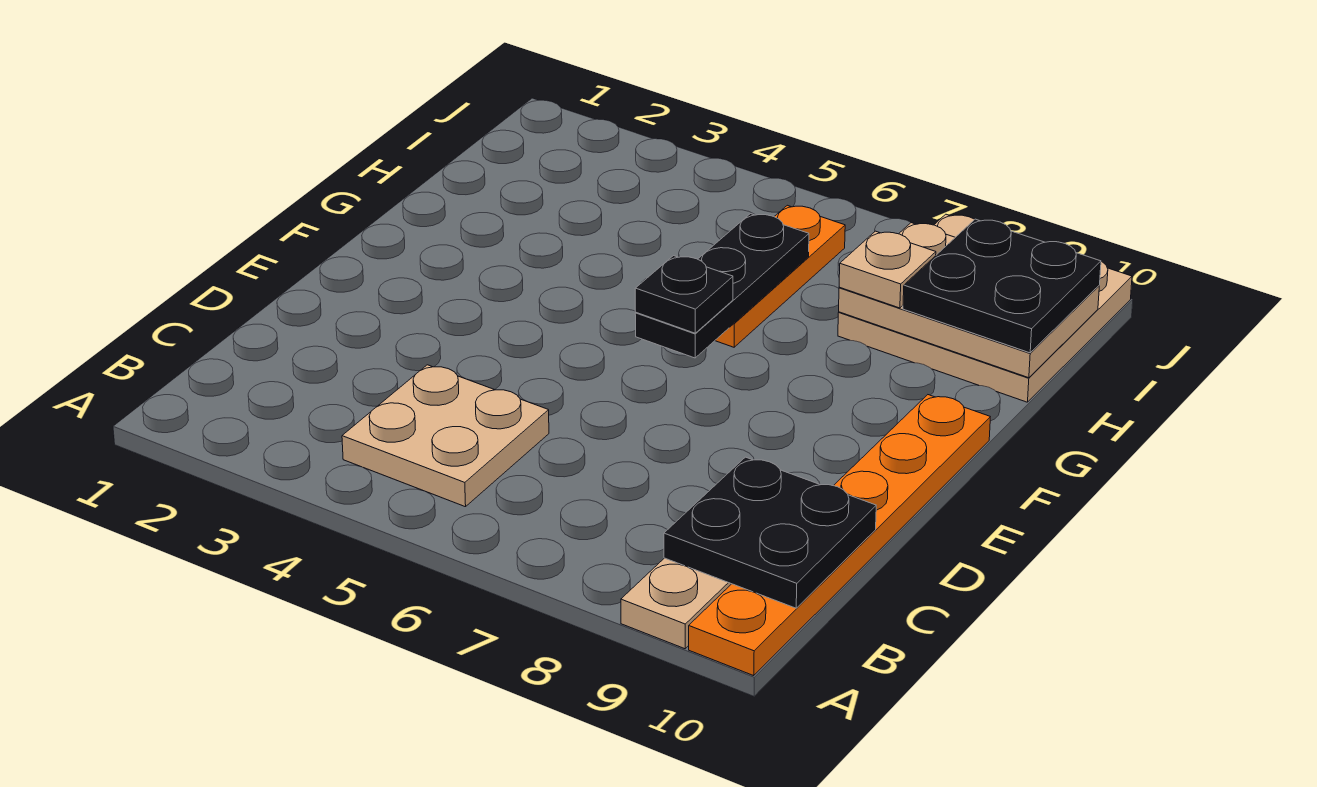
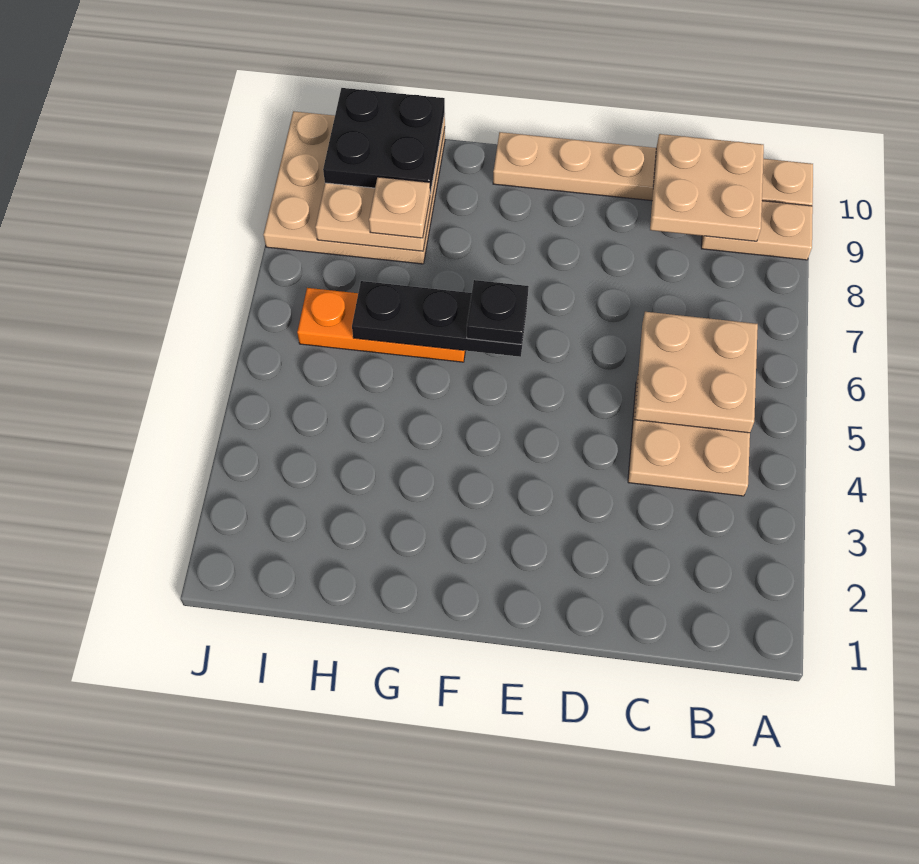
orange 1x6 plate [689,395,990,676] -> tan 1x6 plate [493,132,813,206]
none -> tan 2x2 plate [635,312,758,433]
black 2x2 plate [664,457,876,608] -> tan 2x2 plate [650,134,764,241]

